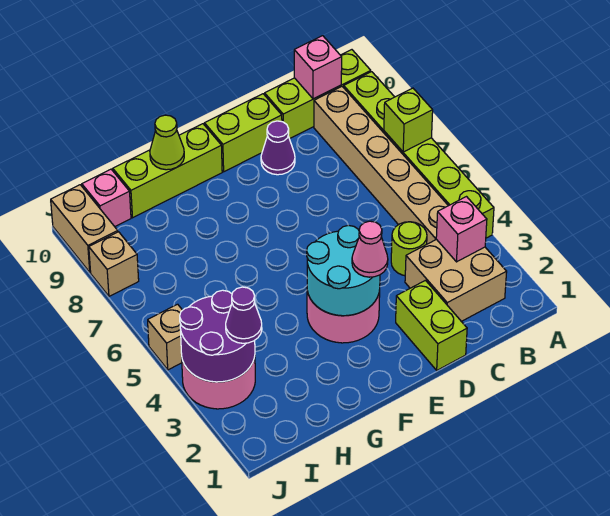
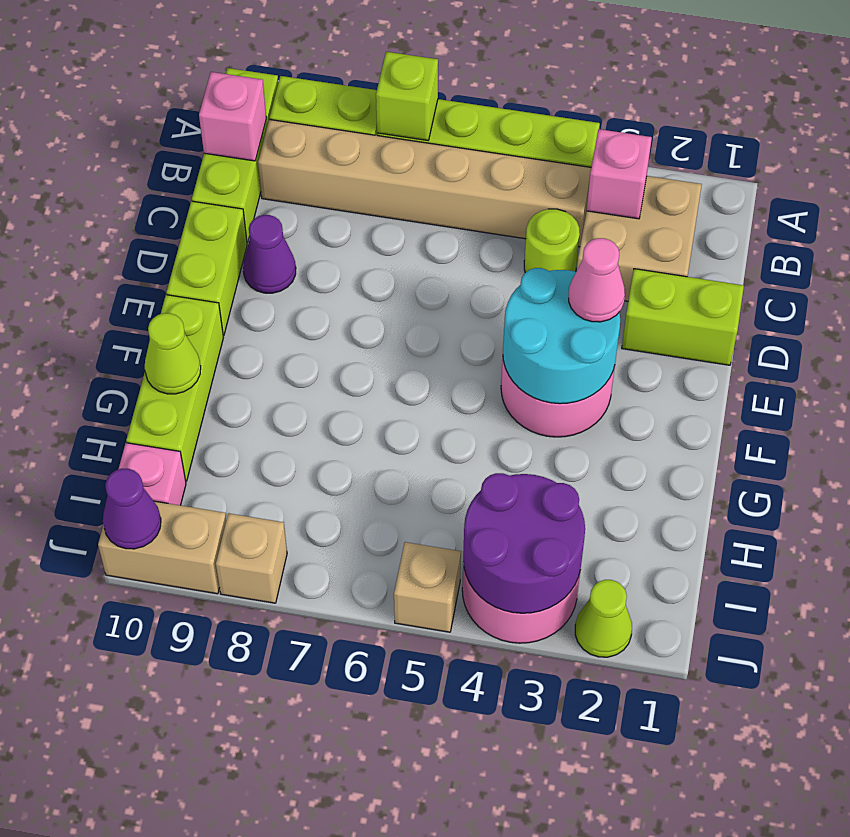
purple 1x1 cone [226,287,262,343] -> purple 1x1 cone moved to [103,468,161,549]
none -> lime 1x1 cone [575,580,632,657]

